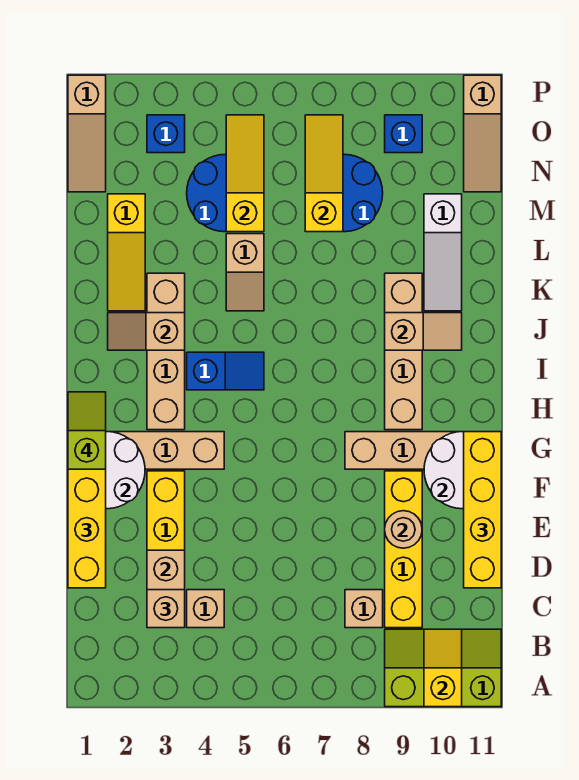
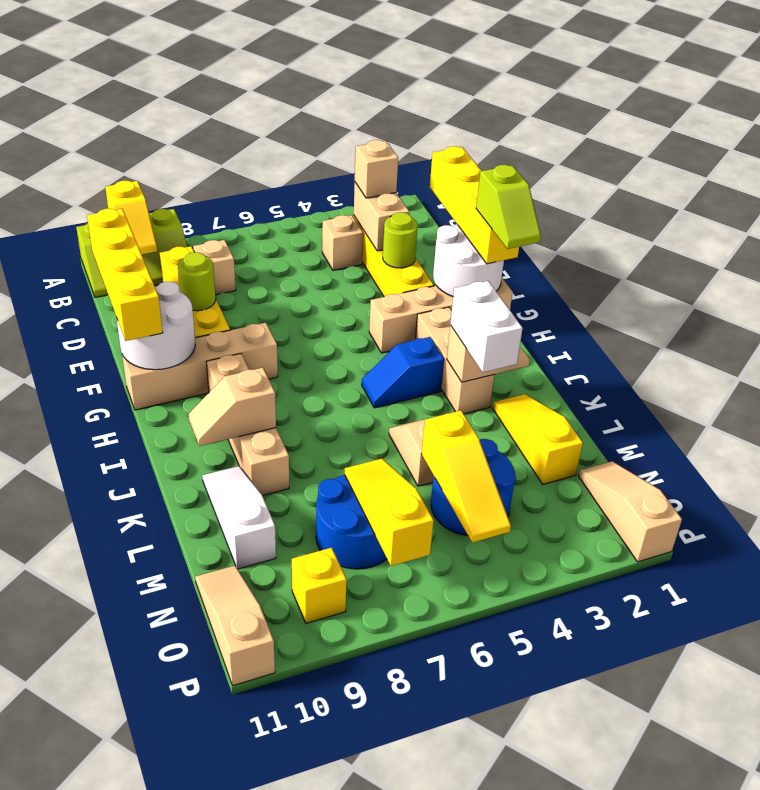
none -> lime 1x1 round brick [383,212,418,268]
tan 1x1 round brick [385,511,422,548] -> lime 1x1 round brick [178,252,216,311]
tan 1x4 brick [147,273,185,430] -> tan 1x3 brick [416,307,494,414]
none -> white 1x2 brick [450,281,523,372]
yellow 1x3 slope [305,115,343,232] -> yellow 1x3 slope turned to [345,459,434,566]
blue 1x1 brick [147,115,185,153] -> none
blue 1x1 brick [385,115,422,153] -> yellow 1x1 brick [292,548,347,623]

